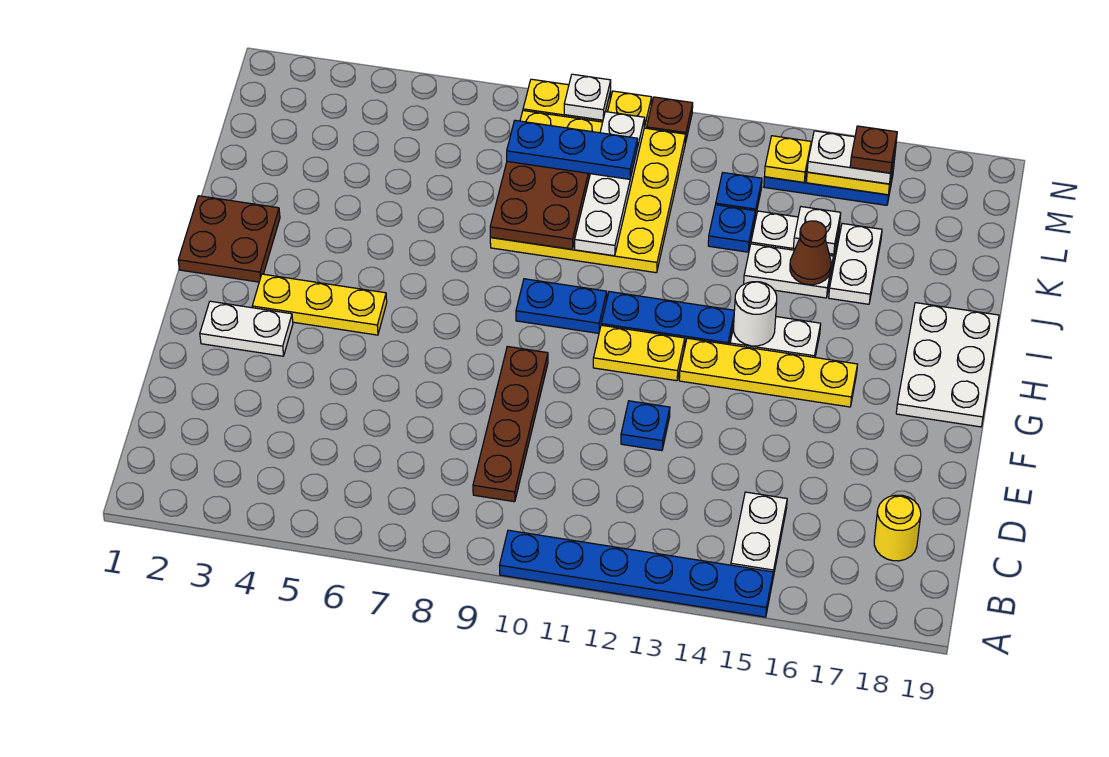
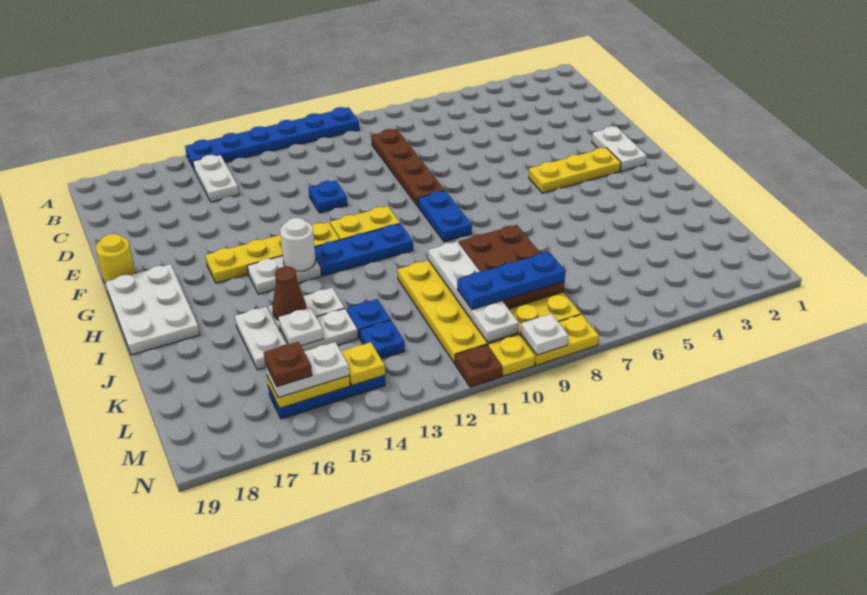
yellow 1x1 round brick [874,495,921,561] -> yellow 1x1 round brick moved to [96,234,136,282]
white 1x2 plate [200,301,293,356] -> white 1x2 plate turned to [592,126,647,171]
brown 2x2 plate [178,196,280,282] -> none
blue 1x2 plate [516,279,607,333] -> blue 1x2 plate turned to [418,191,472,242]

